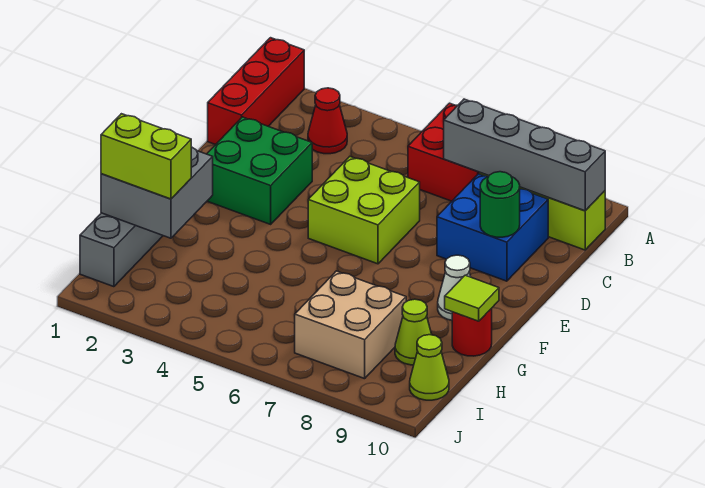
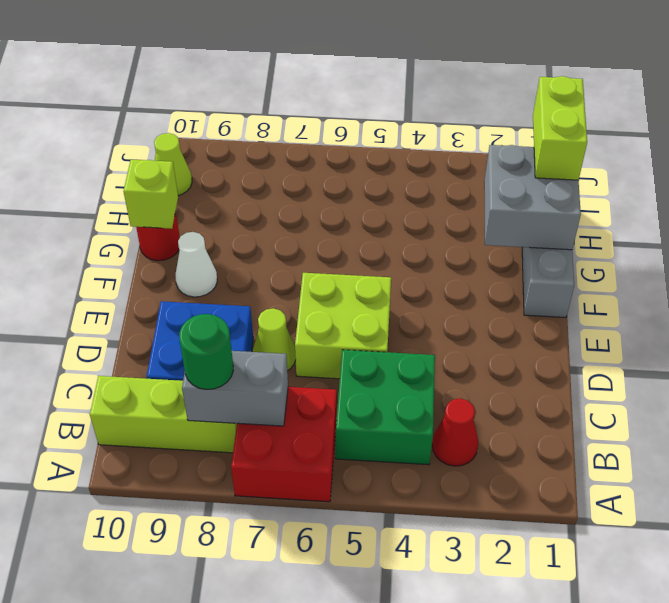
red 1x3 brick [208,38,304,145] -> none
grey 1x4 brick [444,99,605,211] -> grey 1x2 brick [182,351,288,426]
green 2x2 brick [207,117,312,224] -> green 2x2 brick moved to [336,350,435,465]
green 1x1 round brick [480,172,520,237] -> green 1x1 round brick moved to [179,314,233,390]
lime 1x1 tile [445,275,499,321] -> lime 1x1 brick [124,160,178,229]
lime 1x2 brick [101,114,191,199] -> lime 1x2 brick turned to [533,76,587,180]
tan 2x2 brick [295,271,406,379] -> none
lime 1x1 cone [395,299,432,365] -> lime 1x1 cone moved to [253,308,296,371]

